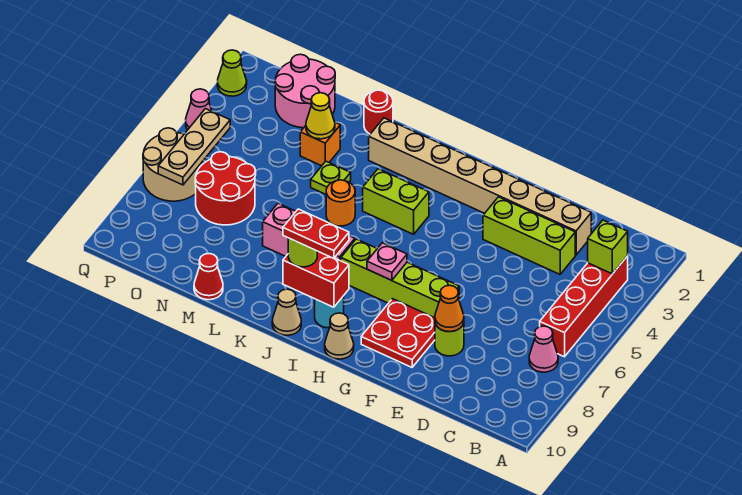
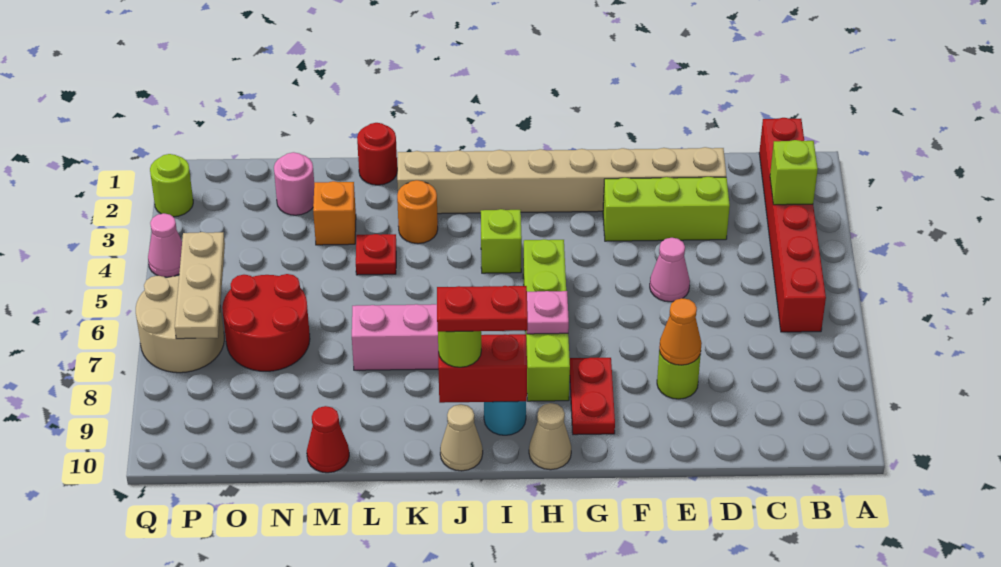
red 1x4 brick [540,256,628,357] -> red 1x6 brick [759,118,826,332]
pink 1x1 cone [529,326,558,372] -> pink 1x1 cone moved to [650,238,690,302]
lime 1x4 brick [341,239,459,318] -> lime 1x4 brick turned to [523,239,570,401]
red 2x2 plate [361,299,435,367] -> red 1x2 plate [570,358,615,435]
lime 1x2 brick [363,169,429,234] -> lime 1x1 brick [481,209,522,273]
orange 1x1 round brick [326,180,355,226] -> orange 1x1 round brick moved to [397,180,438,244]
lime 1x1 plate [311,161,351,194] -> red 1x1 plate [356,234,396,275]
yellow 1x1 cone [306,93,335,139] -> none
pink 2x2 round brick [275,54,335,128] -> pink 1x1 round brick [274,152,314,215]
lime 1x1 cone [217,50,247,96] -> lime 1x1 round brick [150,154,193,217]

